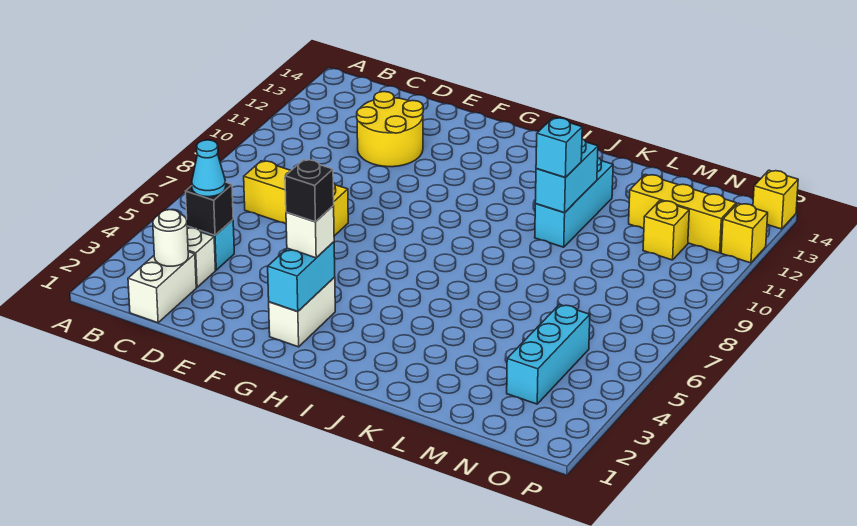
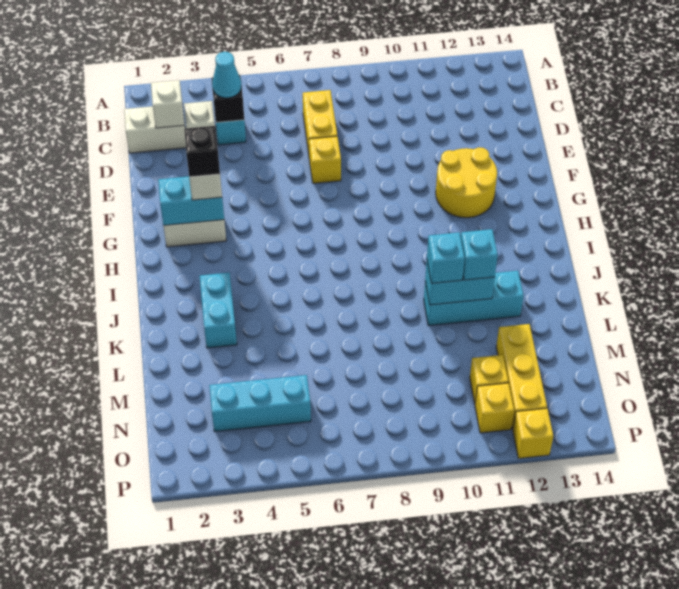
white 1x1 round brick [153,210,188,266] -> white 1x1 brick [151,80,184,128]
yellow 2x2 round brick [357,92,423,167] -> yellow 2x2 round brick moved to [436,147,497,218]
none -> cyan 1x2 brick [200,273,237,348]
none -> cyan 1x1 brick [461,229,498,280]
yellow 1x1 brick [753,170,798,229] -> yellow 1x1 brick moved to [475,383,514,433]

